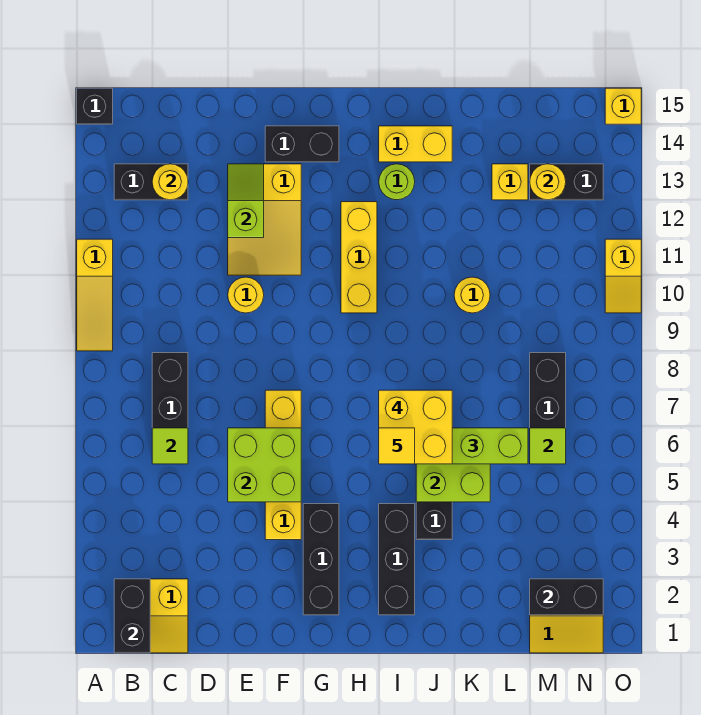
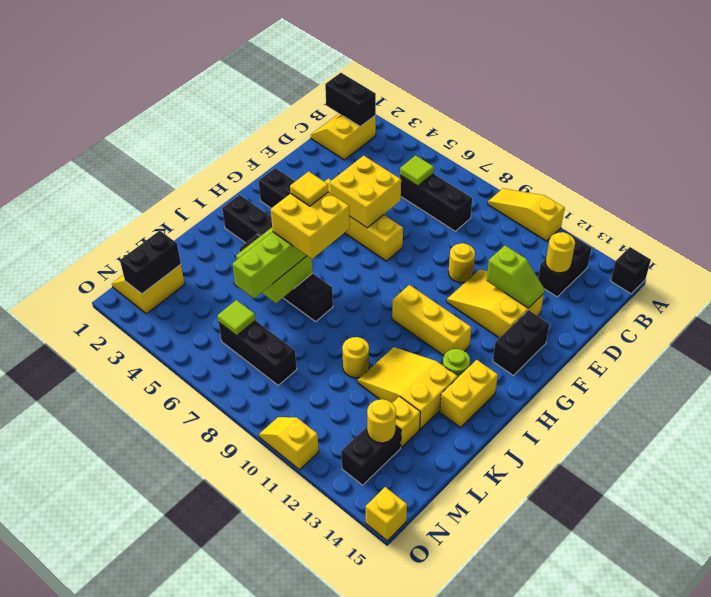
lime 2x2 brick [228,428,301,502] -> yellow 2x2 brick [330,156,401,228]
none -> yellow 2x3 slope [358,347,458,429]

